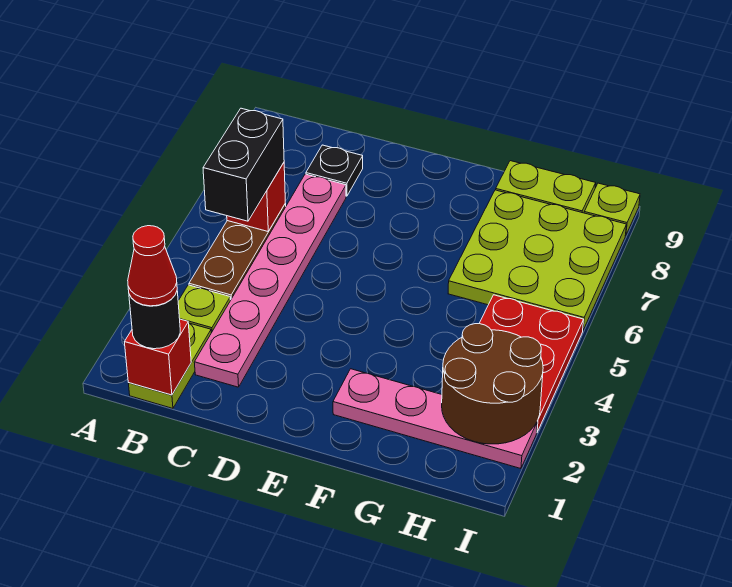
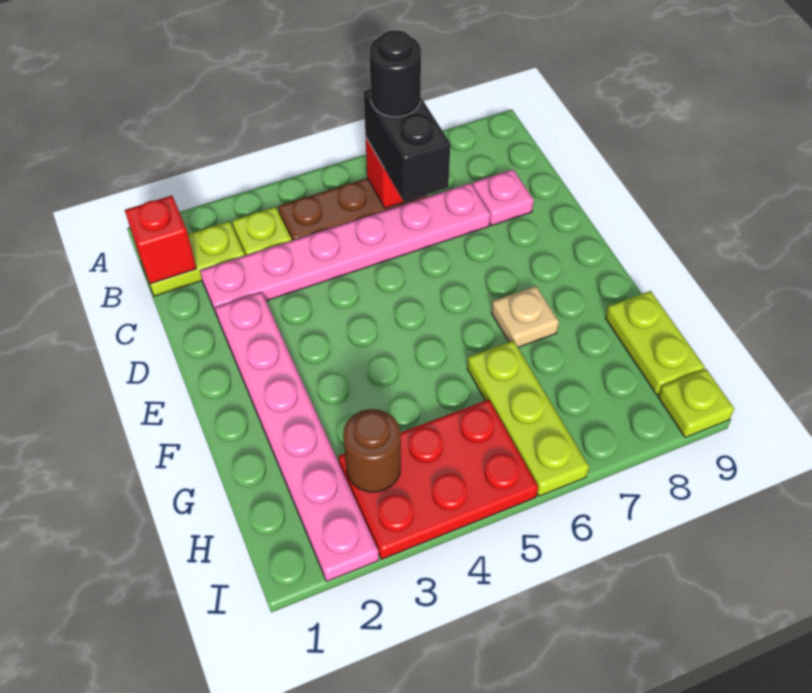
black 1x1 round brick [129,291,180,349] -> black 1x1 round brick moved to [369,30,421,117]
red 1x1 cone [128,226,177,306] -> none
black 1x2 brick [203,108,284,221] -> black 1x2 brick turned to [364,89,450,202]
black 1x1 plate [306,145,363,196] -> pink 1x1 plate [473,169,534,225]
pink 1x4 plate [333,369,537,469] -> pink 1x6 plate [215,292,379,581]
none -> tan 1x1 plate [491,286,559,347]
lime 3x3 plate [448,190,627,330] -> lime 1x3 plate [467,341,589,496]
brown 2x2 round brick [442,324,543,444] -> brown 1x1 round brick [343,409,401,492]

